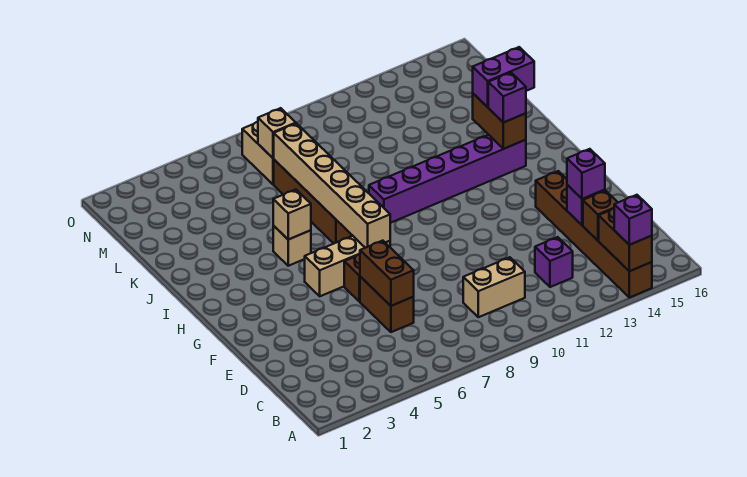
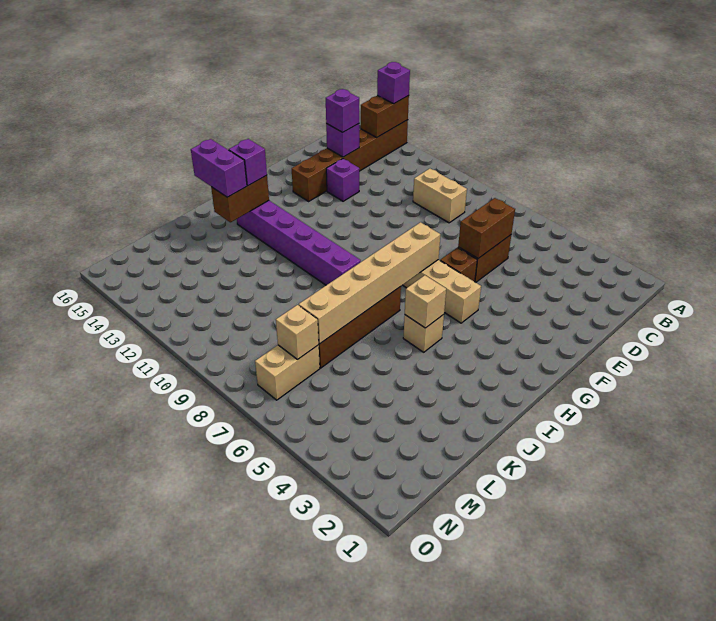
purple 1x1 brick [535,237,573,287] -> purple 1x1 brick moved to [326,159,359,201]
brown 1x1 brick [583,191,618,240] -> none

